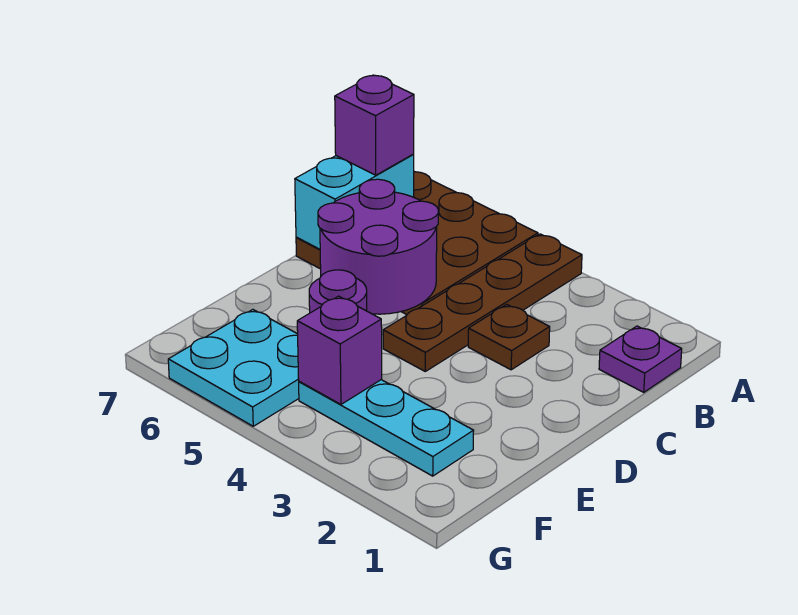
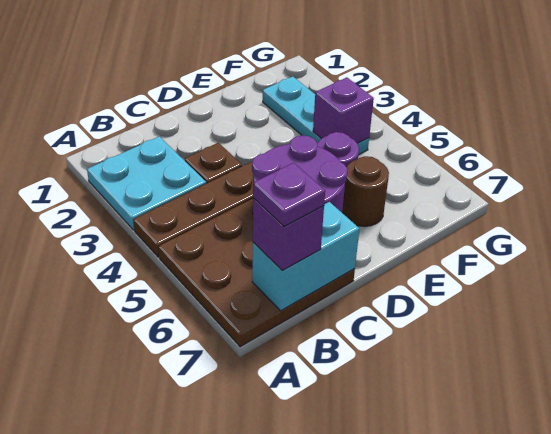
purple 1x1 plate [599,326,682,392] -> purple 1x1 plate moved to [253,163,325,226]
none -> brown 1x1 round brick [342,156,389,227]
cyan 2x2 plate [168,310,299,426] -> cyan 2x2 plate moved to [87,136,206,230]

